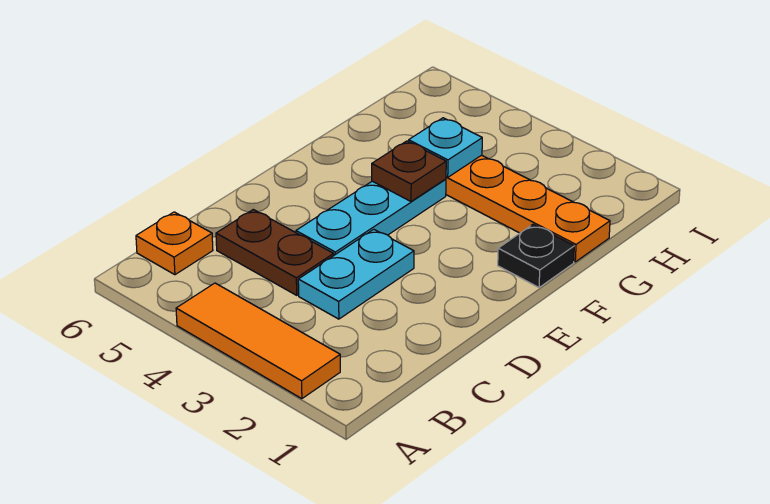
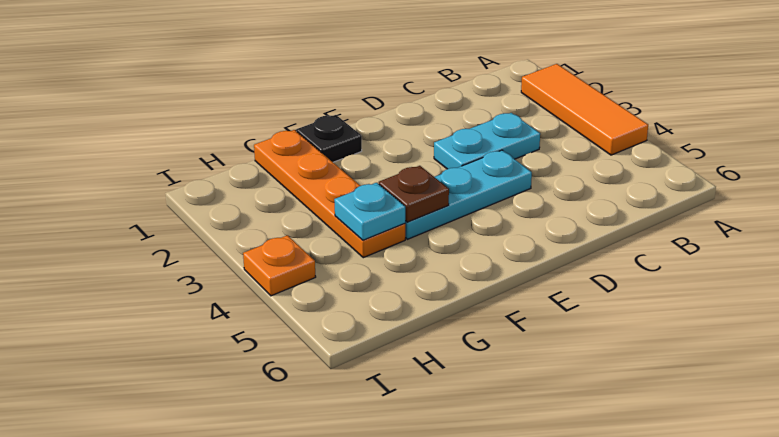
orange 1x1 plate [136,212,213,275] -> orange 1x1 plate moved to [243,235,316,296]
brown 1x2 plate [216,210,334,295] -> none

